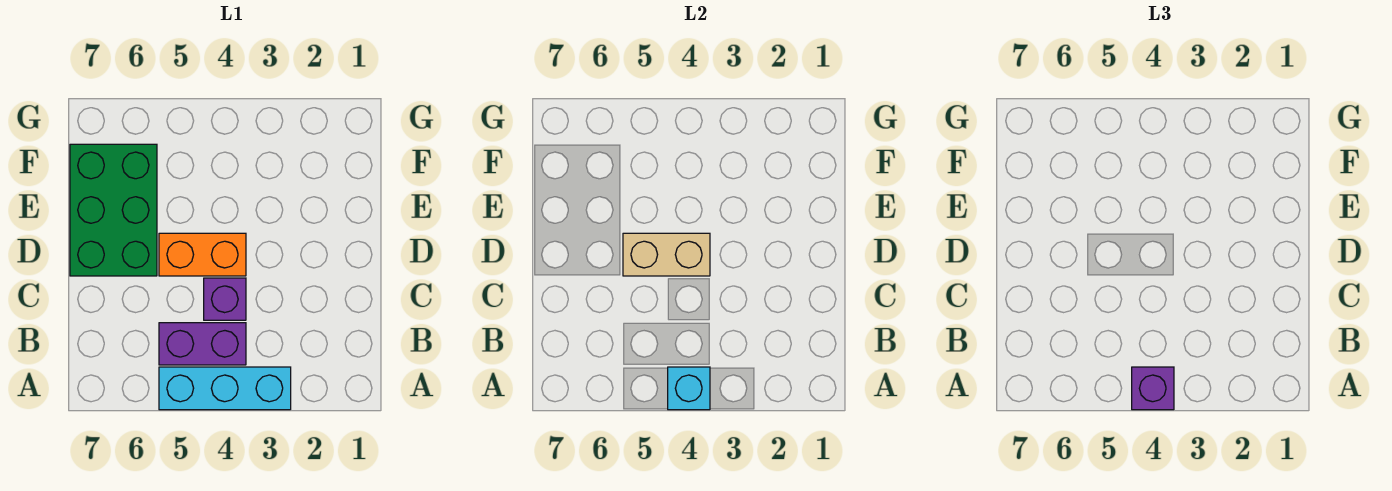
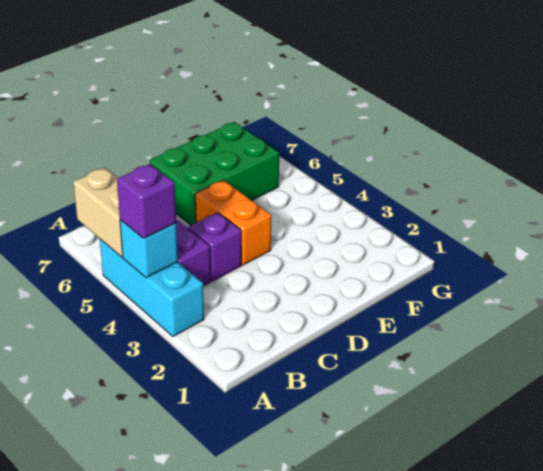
tan 1x2 brick [623,233,710,276] -> tan 1x2 brick moved to [73,168,123,257]

